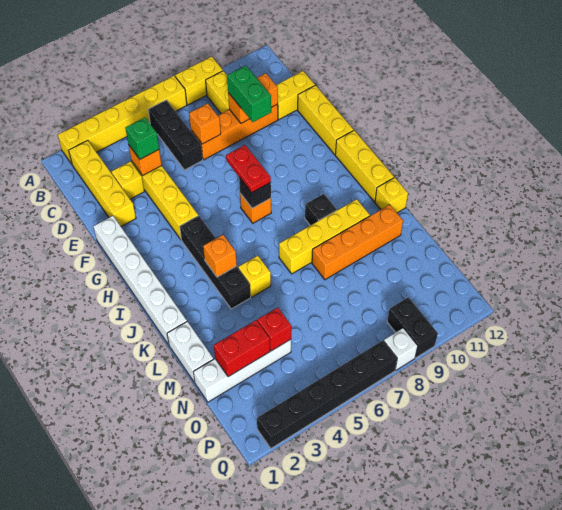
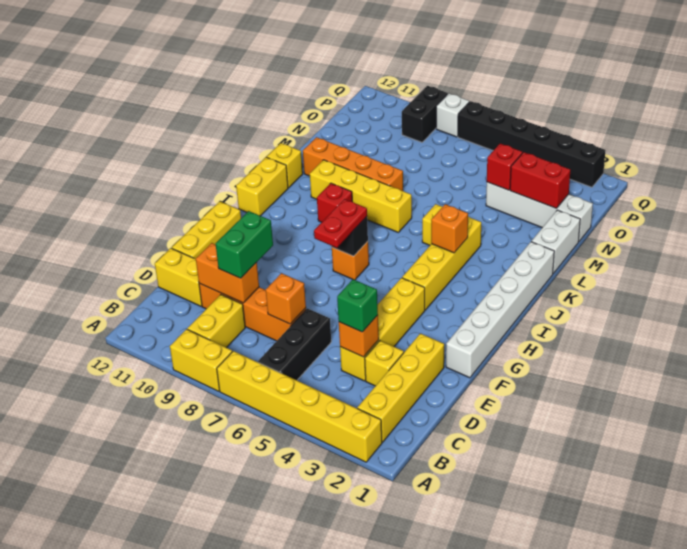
black 1x4 brick [180,216,251,309] -> yellow 1x4 brick [402,216,481,310]
yellow 1x3 brick [335,130,394,202] -> yellow 1x2 brick [236,157,288,216]
black 1x1 brick [305,194,337,225] -> red 1x1 brick [317,183,352,222]

